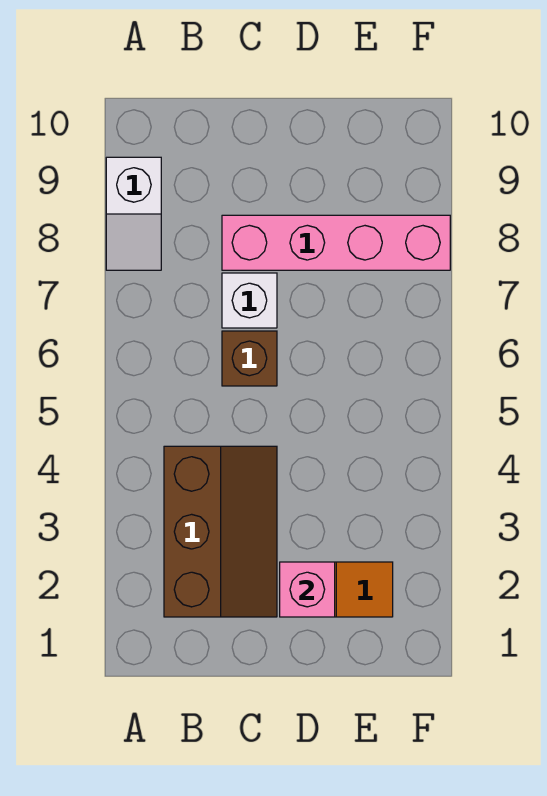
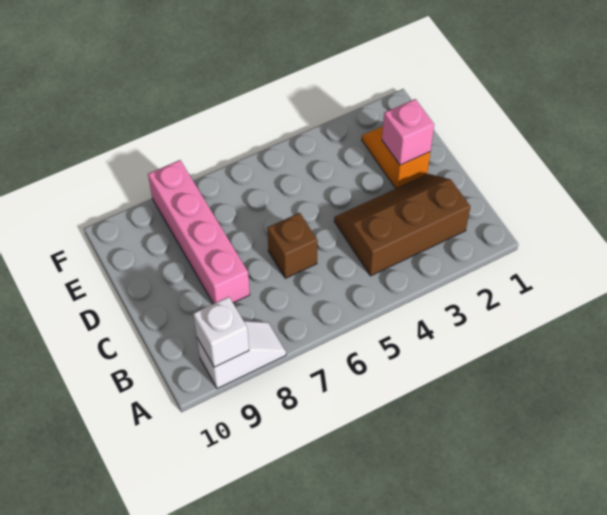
white 1x1 brick [222,273,277,328] -> white 1x1 brick moved to [193,297,249,367]

